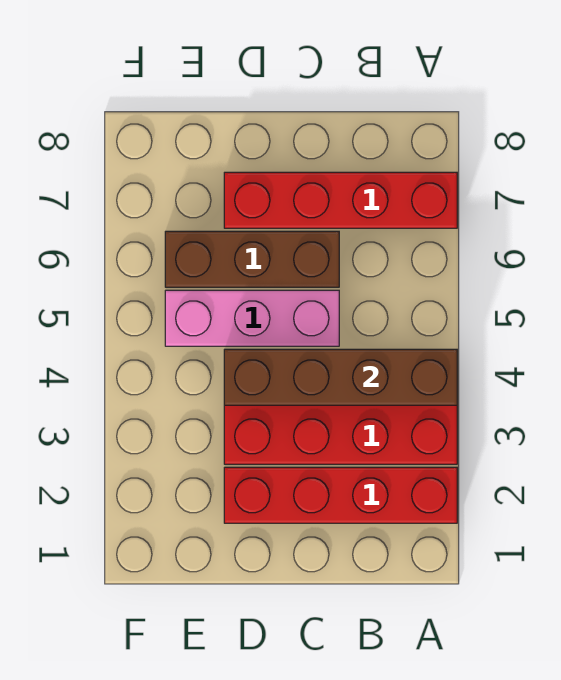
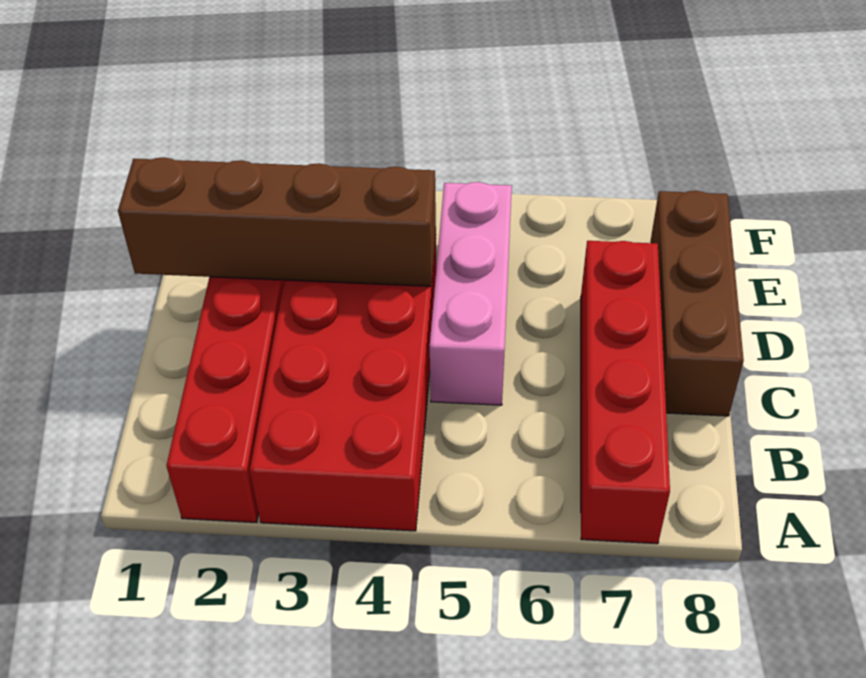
brown 1x4 brick [224,349,457,405] -> brown 1x4 brick turned to [118,157,436,286]
brown 1x3 brick [165,231,339,287] -> brown 1x3 brick moved to [650,191,744,416]

